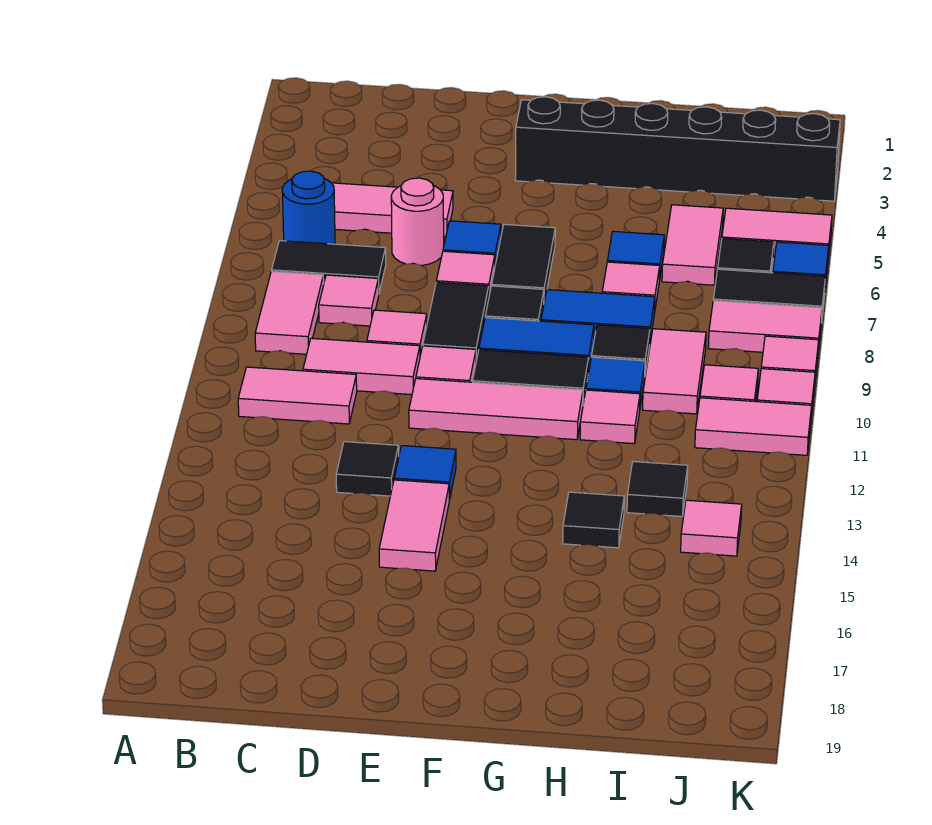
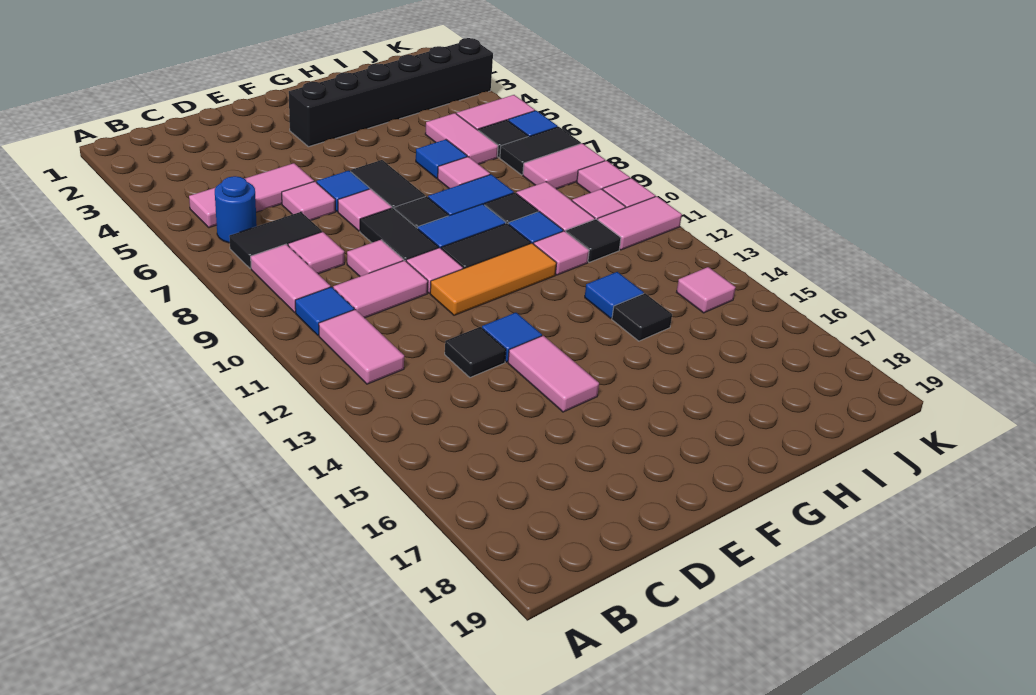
none -> blue 1x1 tile [295,287,354,336]
pink 1x2 tile [238,367,357,424] -> pink 1x2 tile turned to [319,309,404,384]
pink 1x1 round brick [391,178,444,265] -> pink 1x1 tile [282,181,335,220]
pink 1x3 tile [409,379,583,440] -> orange 1x3 tile [430,243,557,315]
none -> blue 1x1 tile [585,272,644,318]
black 1x1 tile [627,462,688,516] -> black 1x1 tile moved to [566,219,621,262]

